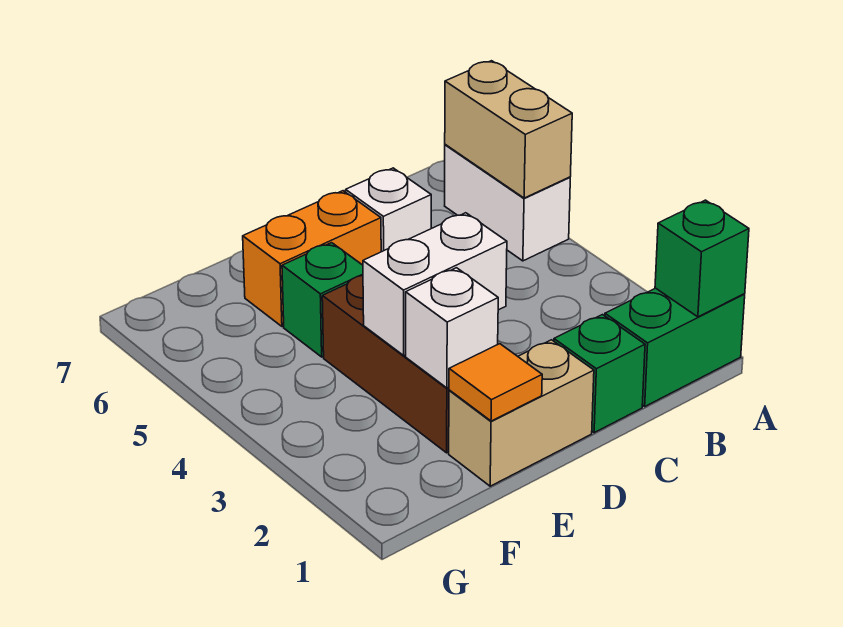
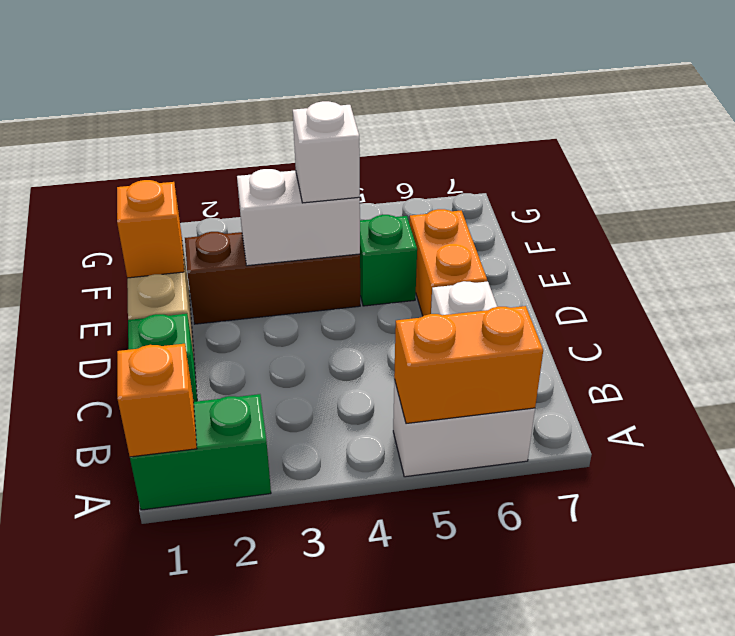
green 1x2 brick [605,288,745,406] -> green 1x2 brick turned to [130,394,271,510]
green 1x1 brick [655,200,749,317] -> orange 1x1 brick [117,344,197,457]
tan 1x2 brick [445,61,572,198] -> orange 1x2 brick [394,306,543,424]
white 1x2 brick [363,213,507,355] -> white 1x2 brick turned to [237,169,360,266]
orange 1x1 tile [449,344,542,421] -> orange 1x1 brick [117,180,184,278]
white 1x1 brick [406,268,498,388] -> white 1x1 brick moved to [293,101,360,203]

